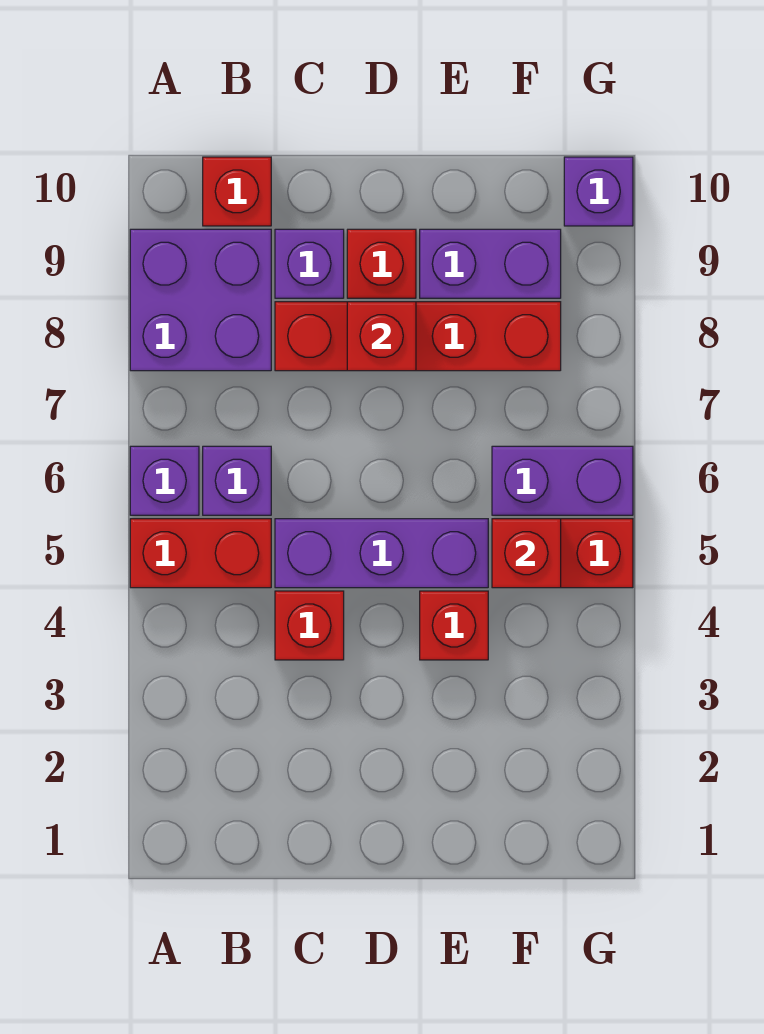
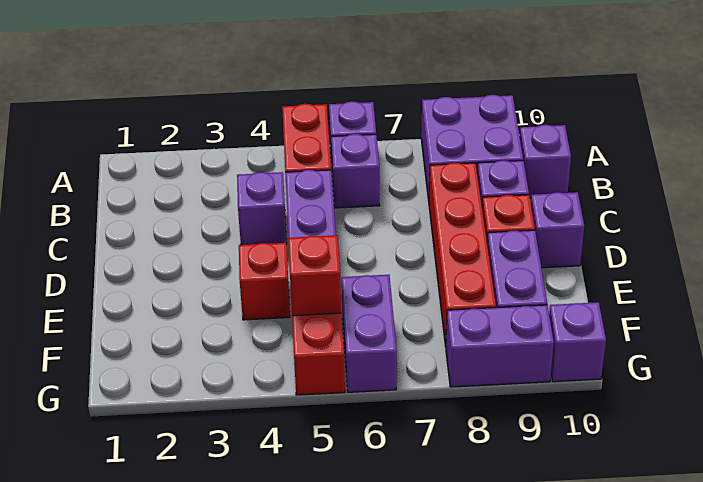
red 1x1 brick [203,157,271,226] -> purple 1x1 brick [520,125,571,198]
red 1x1 brick [275,591,344,660] -> purple 1x1 brick [237,172,287,245]
red 1x1 brick [347,302,416,371] -> none
none -> purple 1x1 brick [531,192,584,268]
none -> purple 1x2 brick [446,305,554,387]

